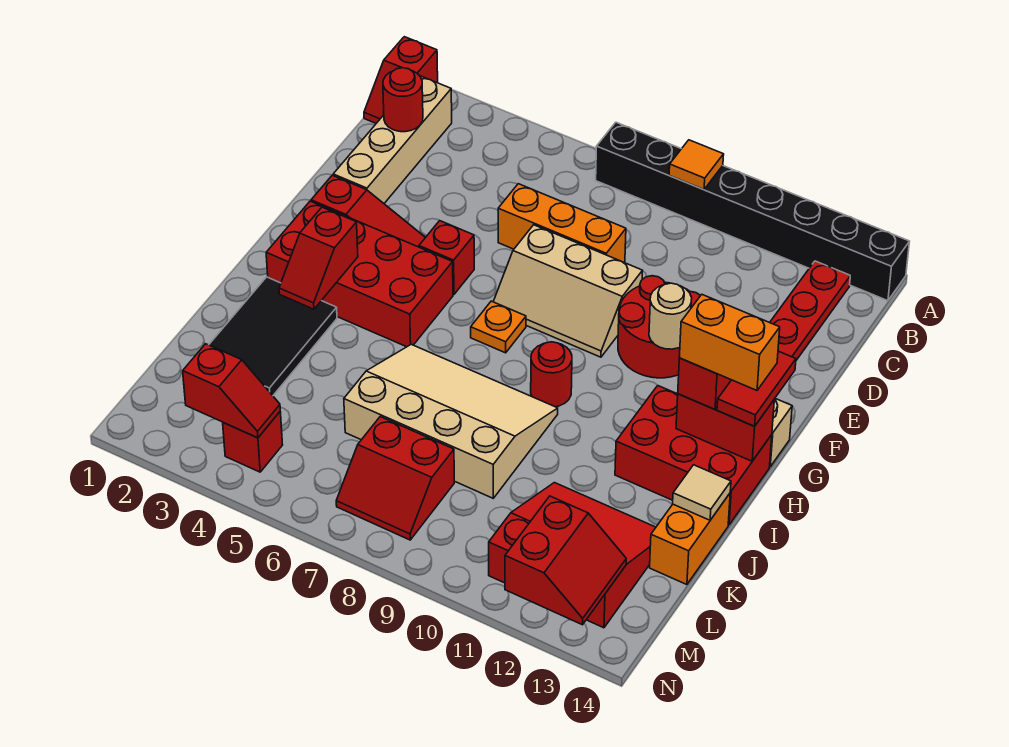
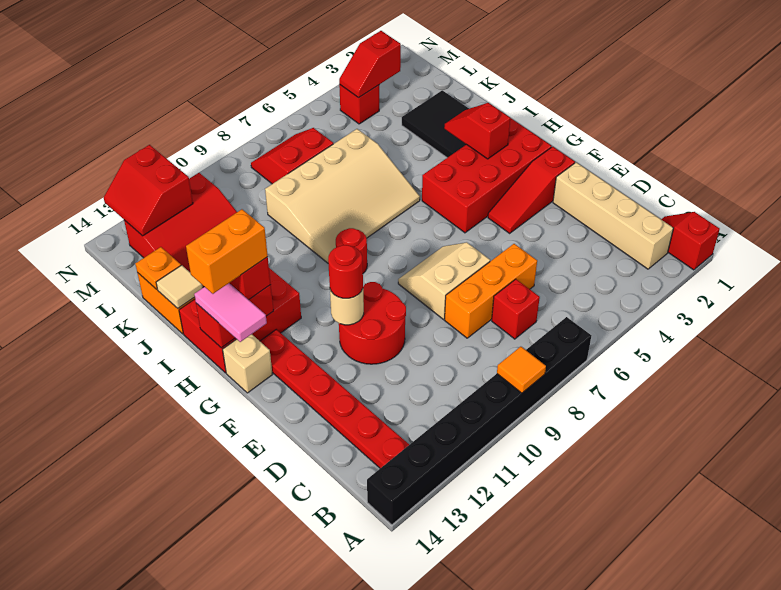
red 1x1 round brick [383,68,423,132] -> red 1x1 round brick moved to [328,245,363,298]
tan 2x3 slope [493,225,643,357] -> tan 2x2 slope [398,242,490,319]
red 1x1 brick [419,221,474,294] -> red 1x1 brick moved to [492,279,540,339]
orange 1x1 plate [471,301,526,353] -> orange 1x1 plate moved to [135,247,181,289]
red 1x2 tile [717,351,796,426] -> pink 1x2 tile [194,283,267,342]

